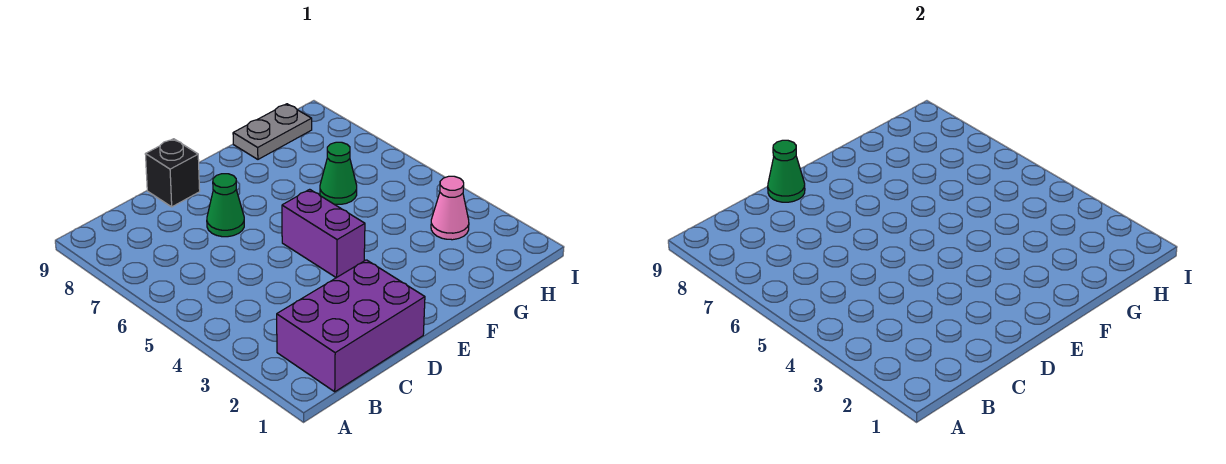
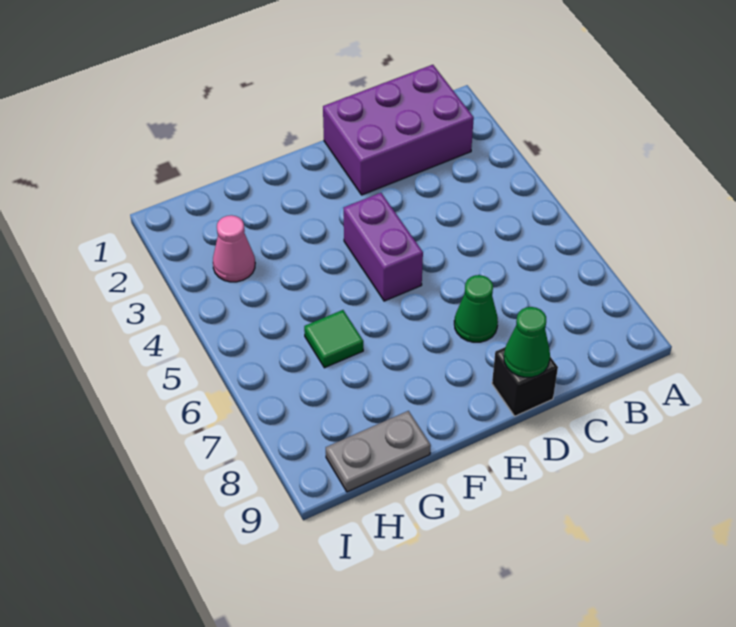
green 1x1 cone [320,142,357,204] -> green 1x1 tile [304,310,363,368]

